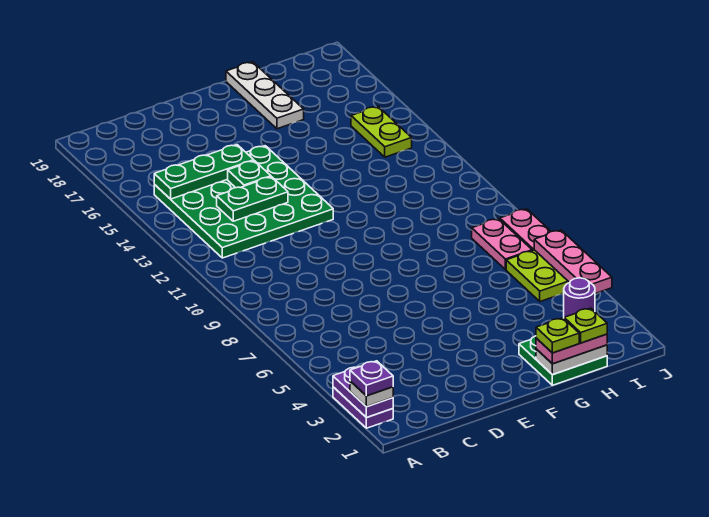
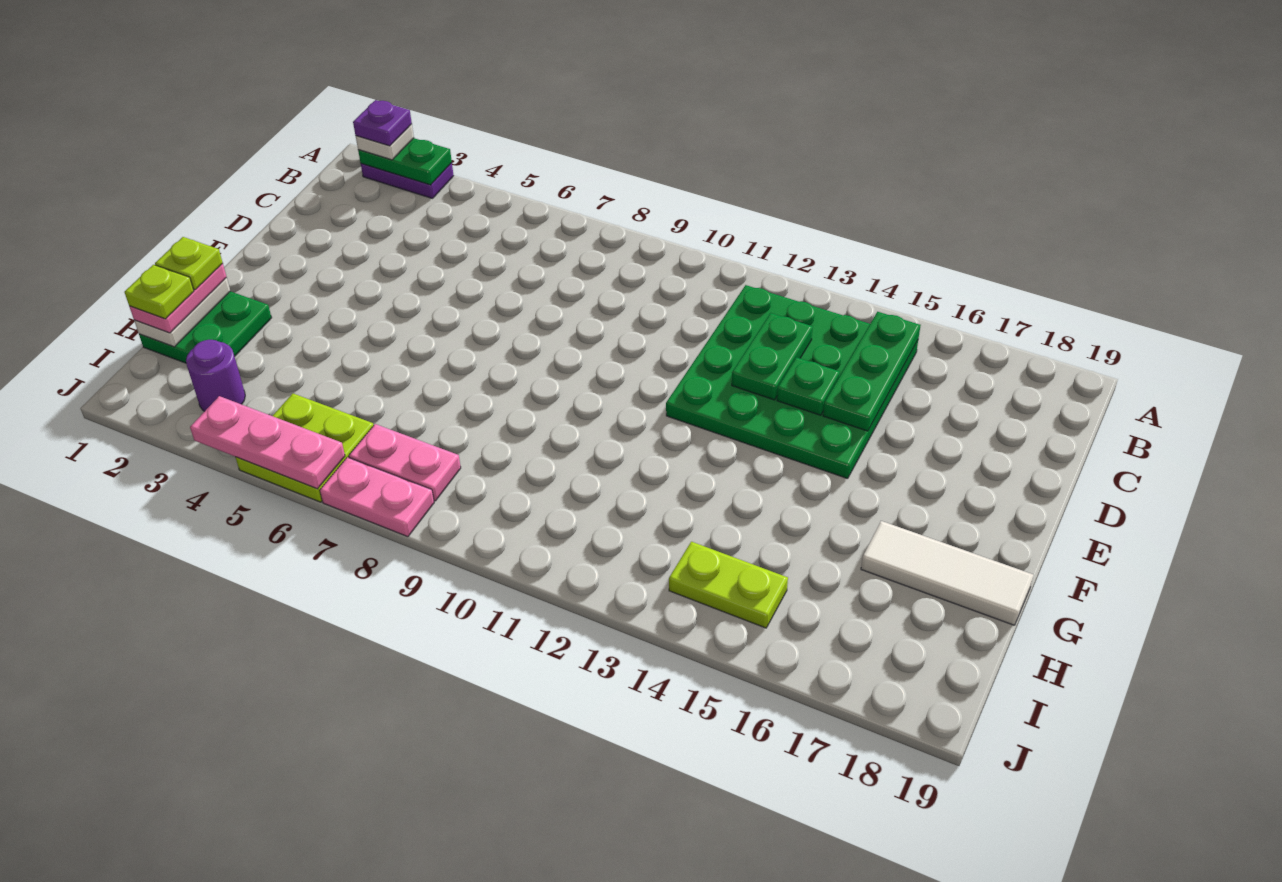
purple 1x2 plate [333,367,393,418] -> green 1x2 plate [358,138,452,185]
white 1x3 plate [226,62,304,129] -> white 1x3 tile [861,521,1033,625]

